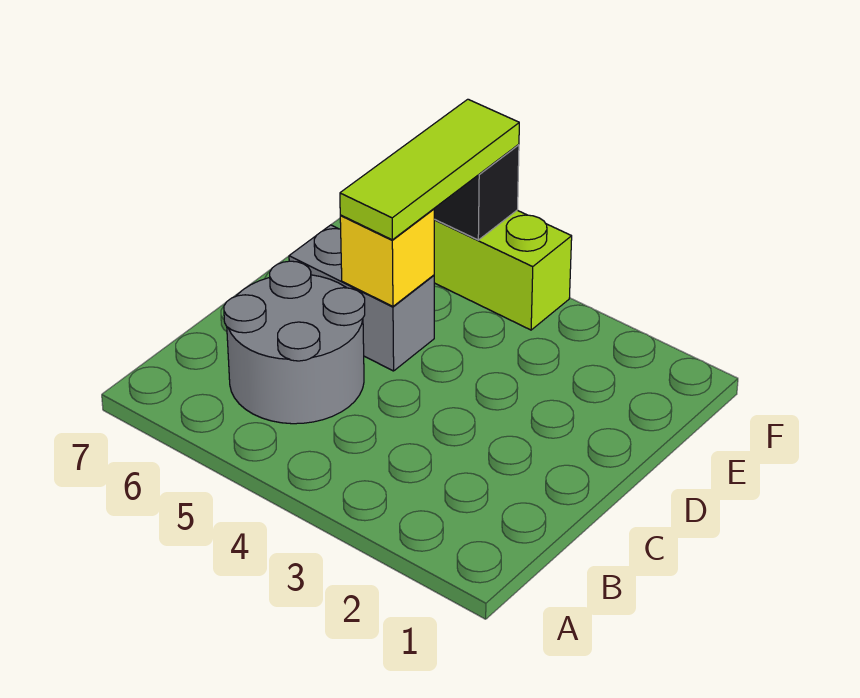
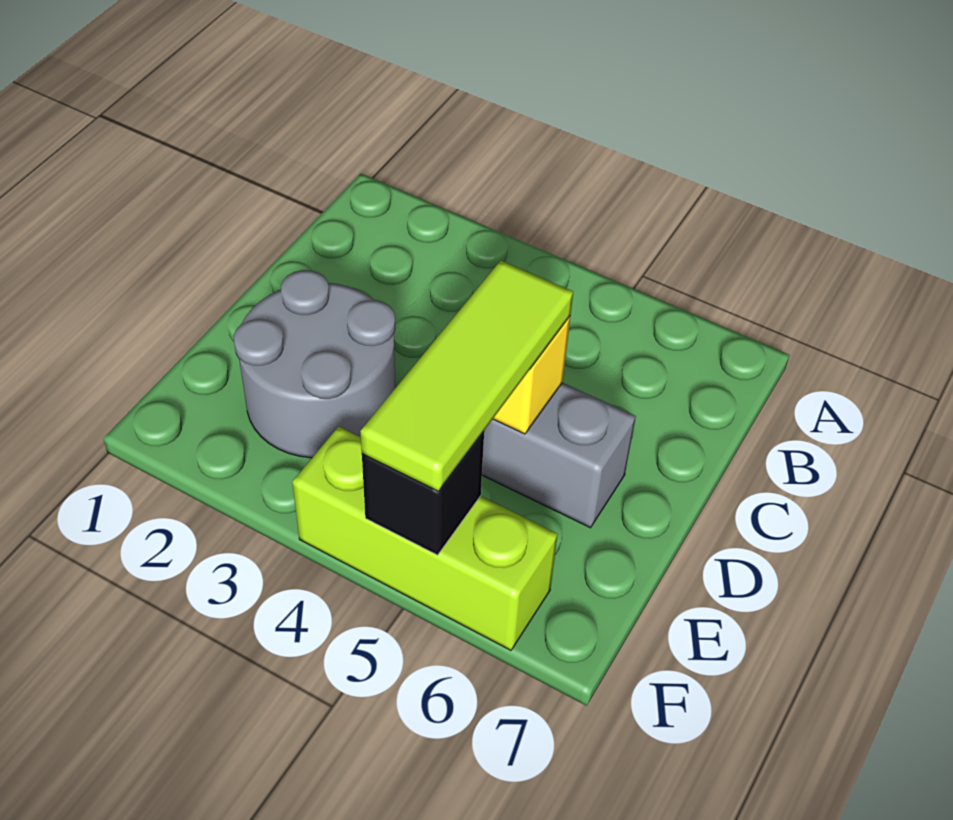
grey 2x2 round brick [224,261,365,424] -> grey 2x2 round brick moved to [234,270,395,458]

